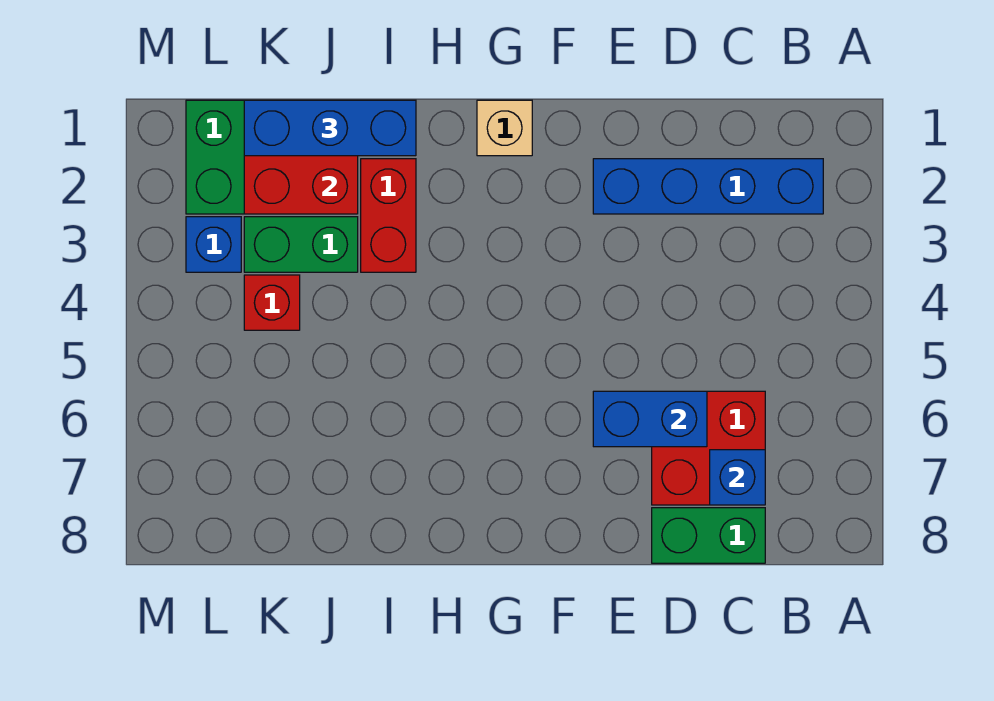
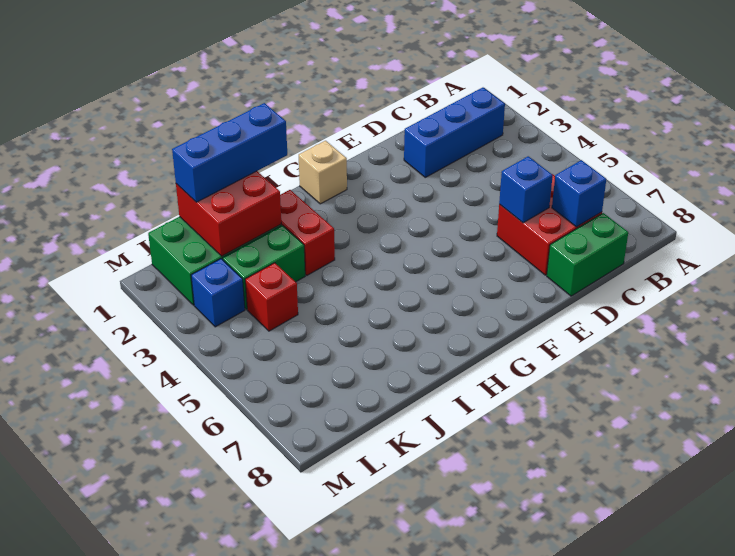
blue 1x4 brick [593,159,823,214] -> blue 1x3 brick [404,88,505,177]
blue 1x2 brick [593,391,707,447] -> blue 1x1 brick [499,156,553,223]

